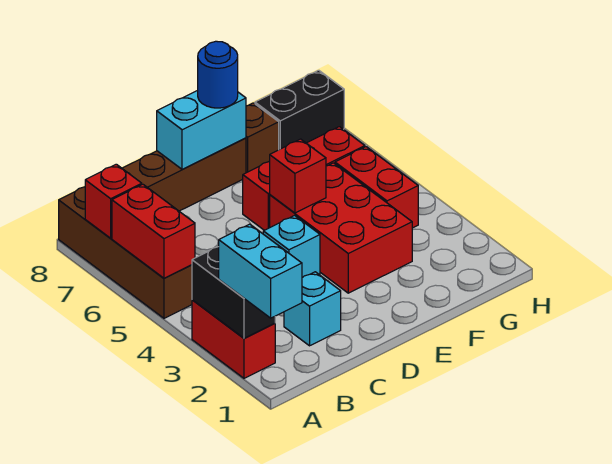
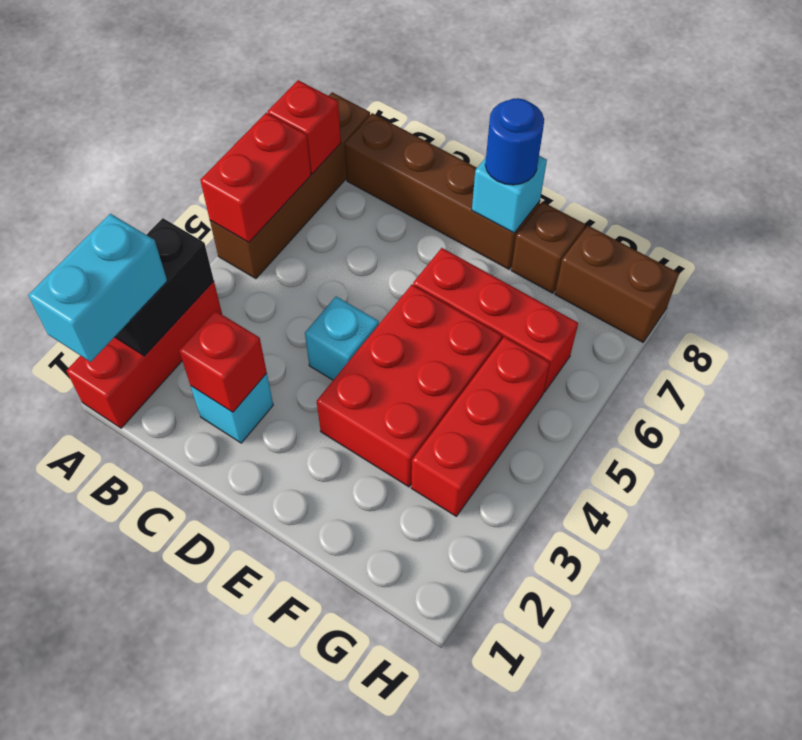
red 1x2 brick [192,300,275,378] -> red 1x3 brick [66,281,222,428]
cyan 1x2 brick [157,90,246,170] -> cyan 1x1 brick [472,156,547,233]
red 1x1 brick [269,139,326,213] -> red 1x1 brick moved to [179,311,267,412]
red 1x2 brick [335,147,418,228] -> red 1x3 brick [411,337,550,517]
black 1x2 brick [255,70,344,150] -> brown 1x2 brick [555,226,679,342]

